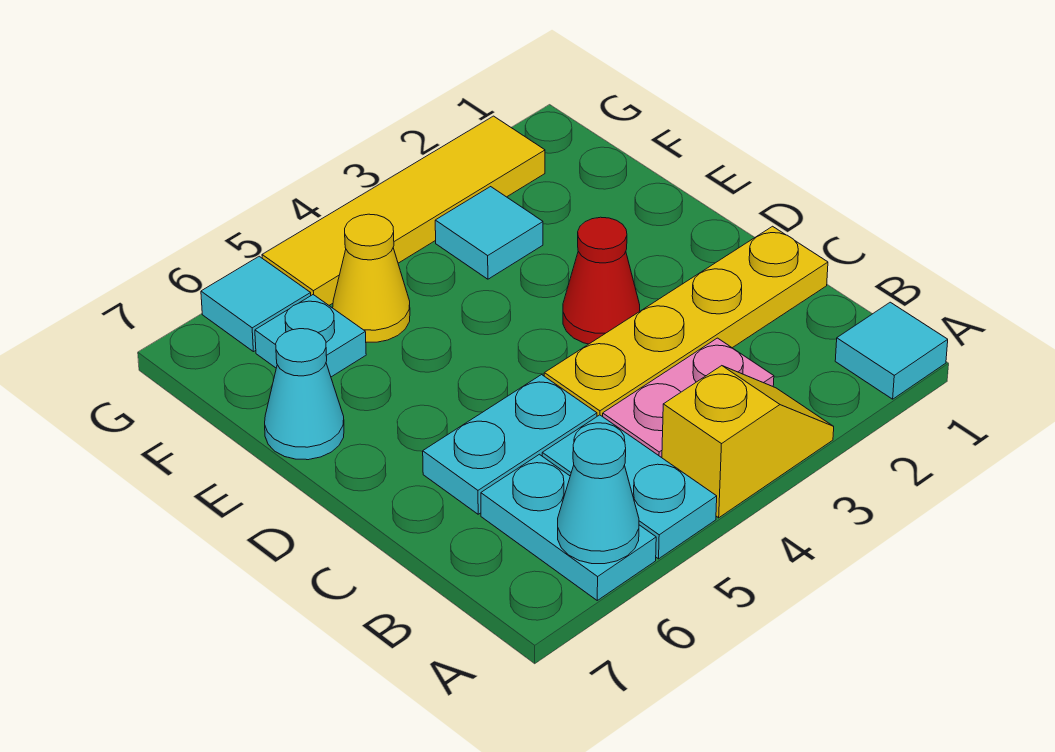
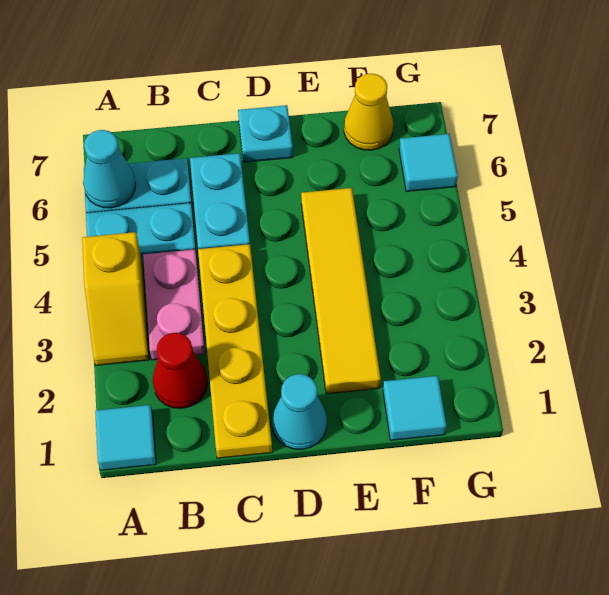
red 1x1 cone [563,217,640,344] -> red 1x1 cone moved to [153,333,207,408]
cyan 1x1 cone [265,329,344,460] -> cyan 1x1 cone moved to [272,374,327,449]
cyan 1x1 tile [435,187,543,279] -> cyan 1x1 tile moved to [383,376,447,440]
yellow 1x1 cone [333,214,410,342] -> yellow 1x1 cone moved to [344,74,393,150]
cyan 1x1 plate [255,295,366,377] -> cyan 1x1 plate moved to [238,105,293,162]
yellow 1x4 tile [262,116,545,305] -> yellow 1x4 tile moved to [301,188,381,394]

